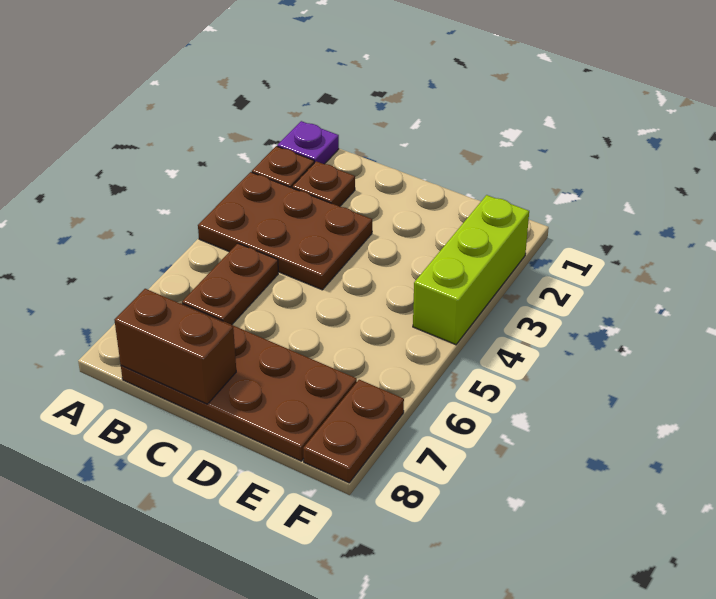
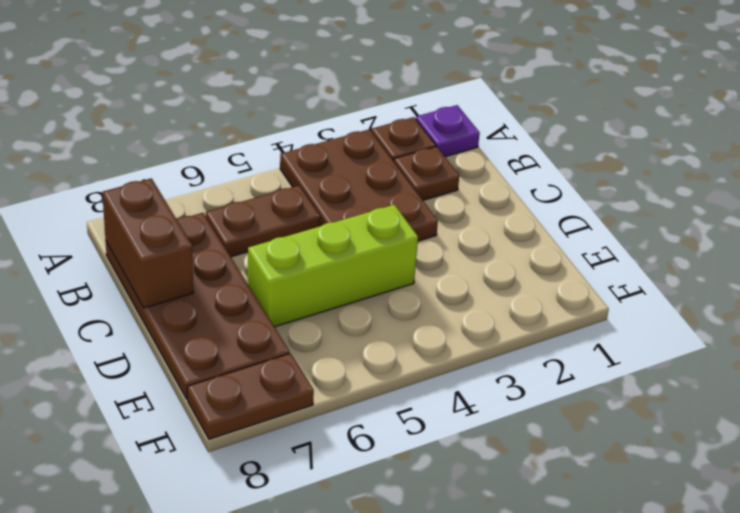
lime 1x3 brick [413,195,529,345] -> lime 1x3 brick moved to [248,205,418,327]

